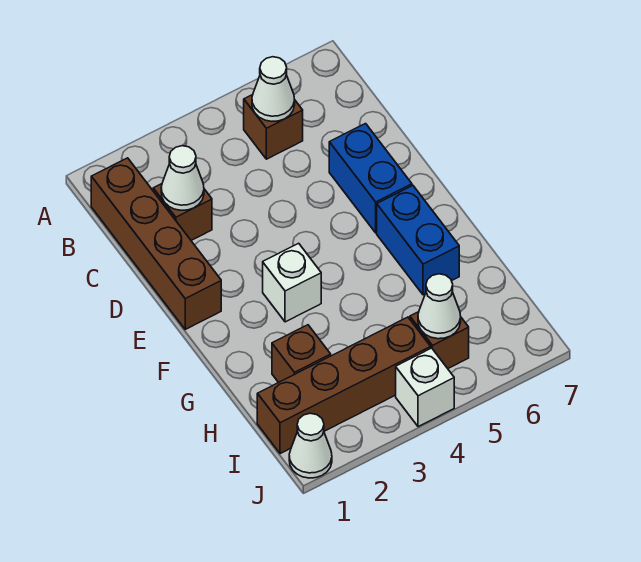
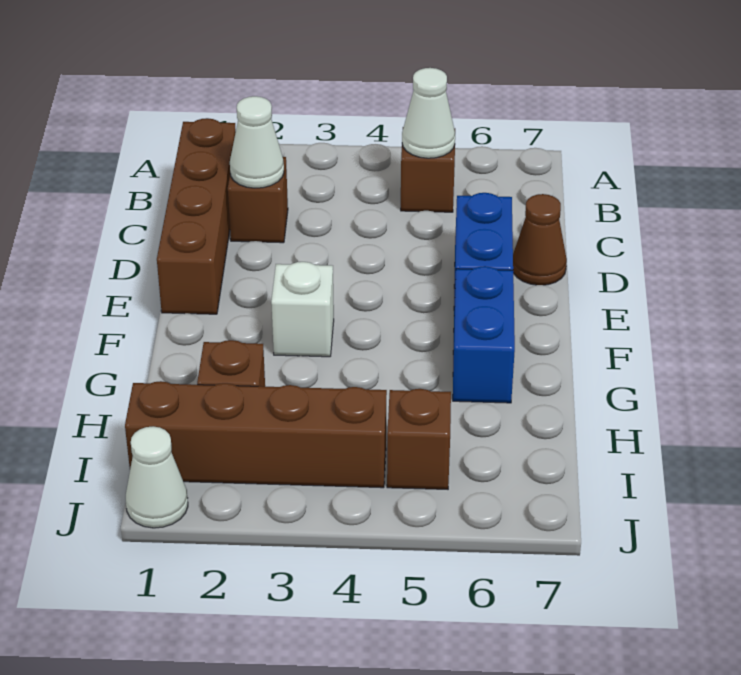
none -> brown 1x1 cone [513,194,567,285]
white 1x1 cone [418,274,461,339] -> none
white 1x1 brick [396,348,454,427] -> none

